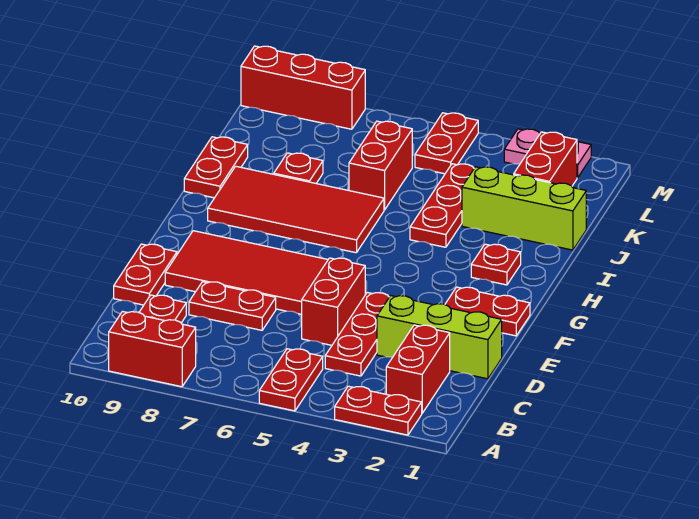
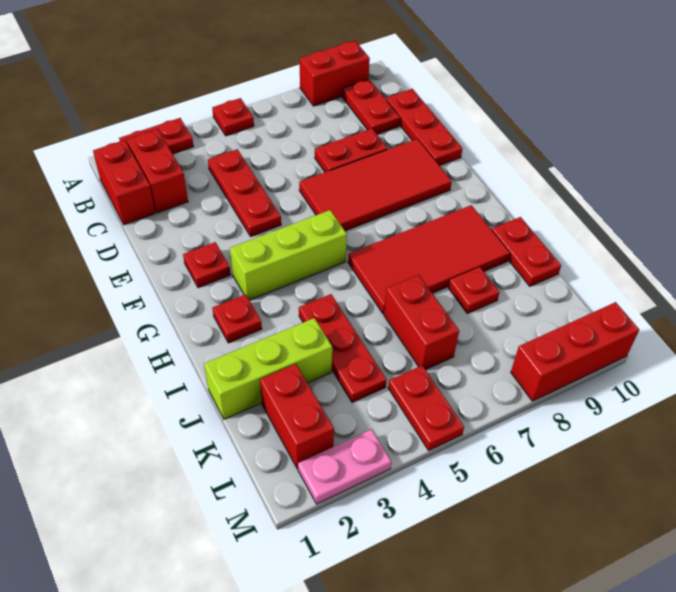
red 1x2 plate [259,349,323,411] -> red 1x1 plate [212,98,254,136]
lime 1x3 brick [377,296,502,379] -> lime 1x3 brick moved to [230,210,347,300]
red 1x2 brick [302,258,365,345] -> red 1x2 brick moved to [93,140,155,225]
red 1x2 plate [114,244,177,305] -> red 1x3 plate [386,89,463,166]
red 1x2 plate [445,287,530,336] -> red 1x1 plate [183,242,231,288]

